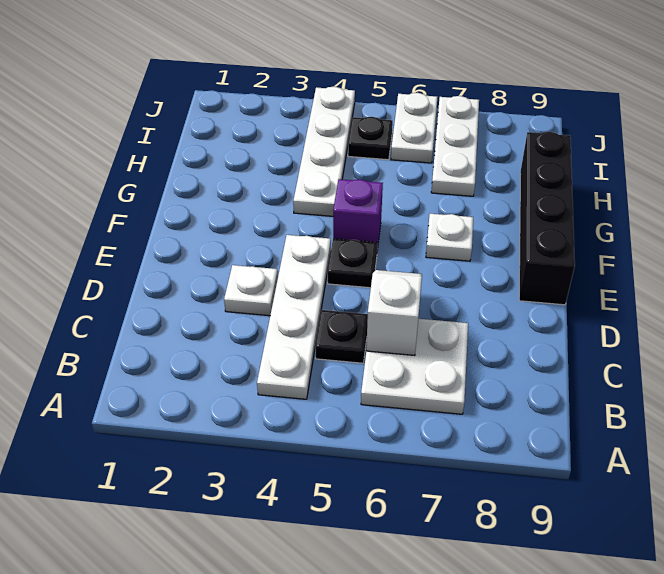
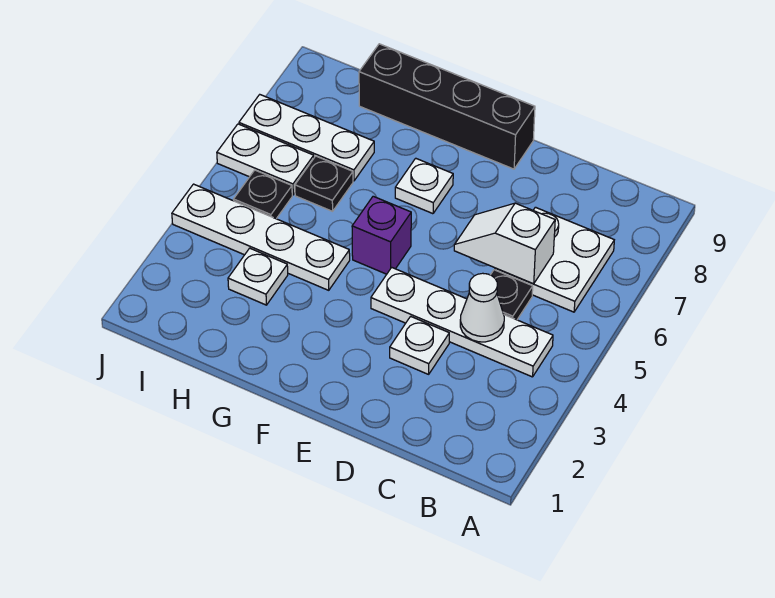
none -> white 1x1 cone [460,273,504,342]
black 1x1 plate [328,239,377,288] -> black 1x1 plate moved to [295,156,353,211]
none -> white 1x1 plate [228,248,288,305]

